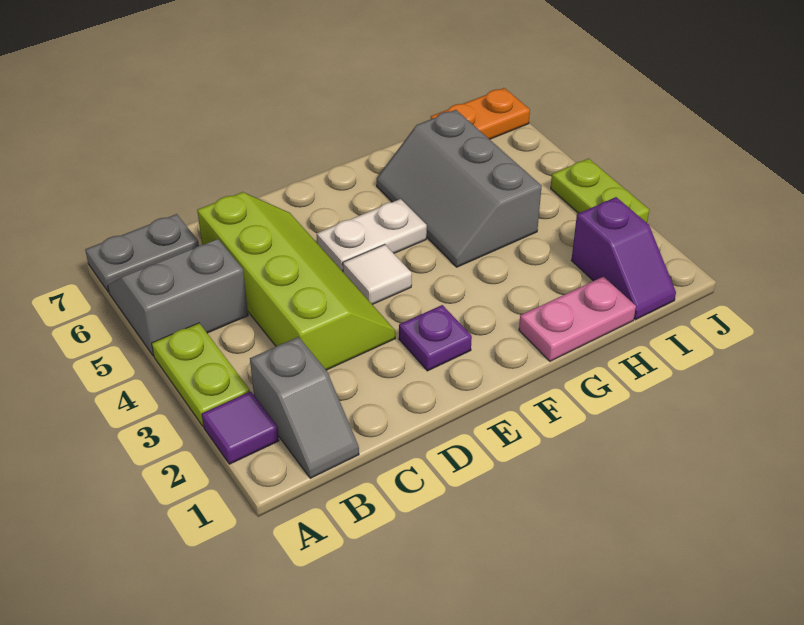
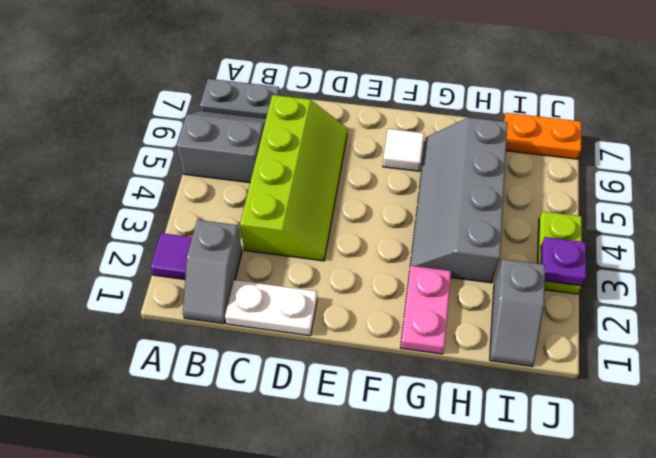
lime 1x2 plate [152,323,250,426] -> none
purple 1x1 plate [399,305,472,371] -> purple 1x1 plate moved to [541,237,586,286]
white 1x1 tile [343,245,412,305] -> white 1x1 tile moved to [383,129,424,171]
white 1x2 plate [317,199,427,271] -> white 1x2 plate moved to [225,280,317,336]
pink 1x2 plate [519,277,636,361] -> pink 1x2 plate turned to [400,266,451,354]
grey 2x3 slope [377,110,542,267] -> grey 2x4 slope [410,118,508,283]
purple 1x2 slope [571,197,676,320] -> grey 1x2 slope [490,259,545,366]

